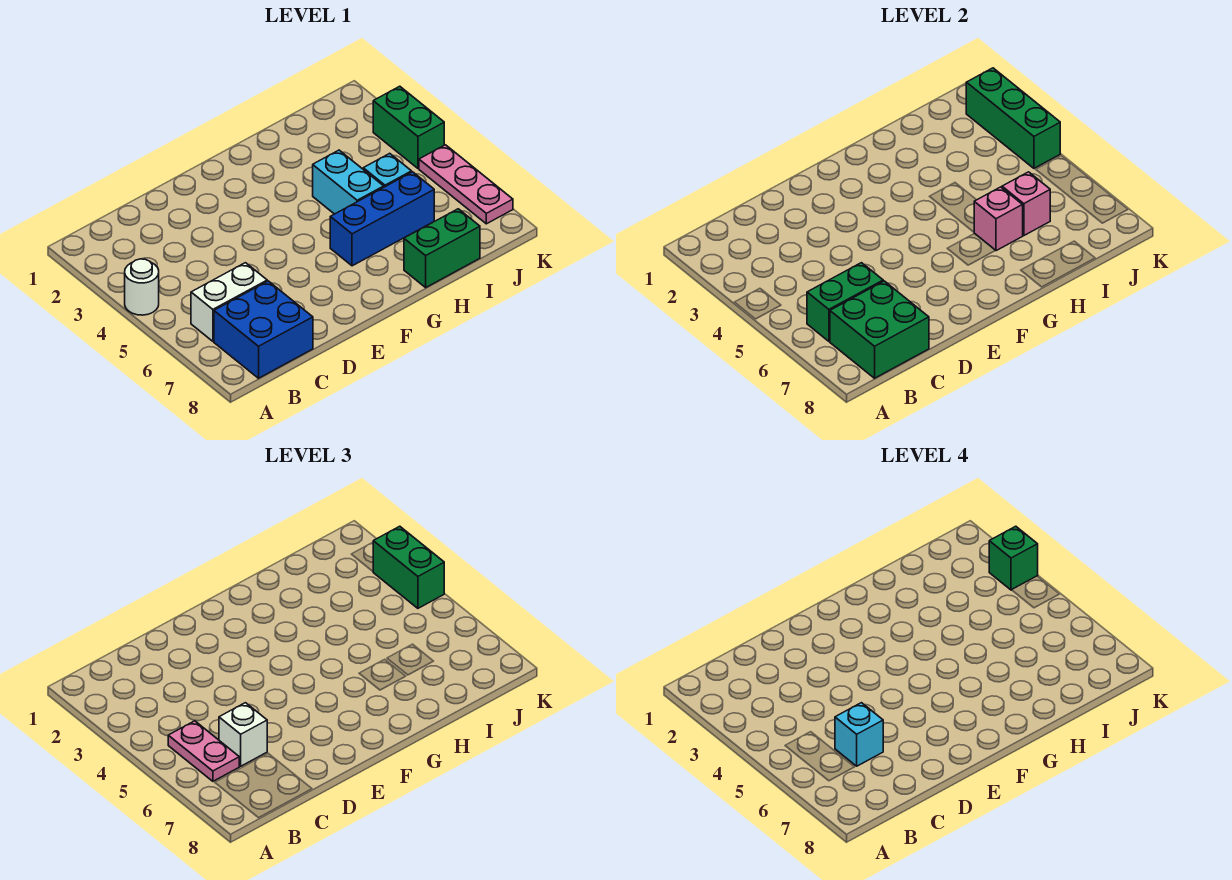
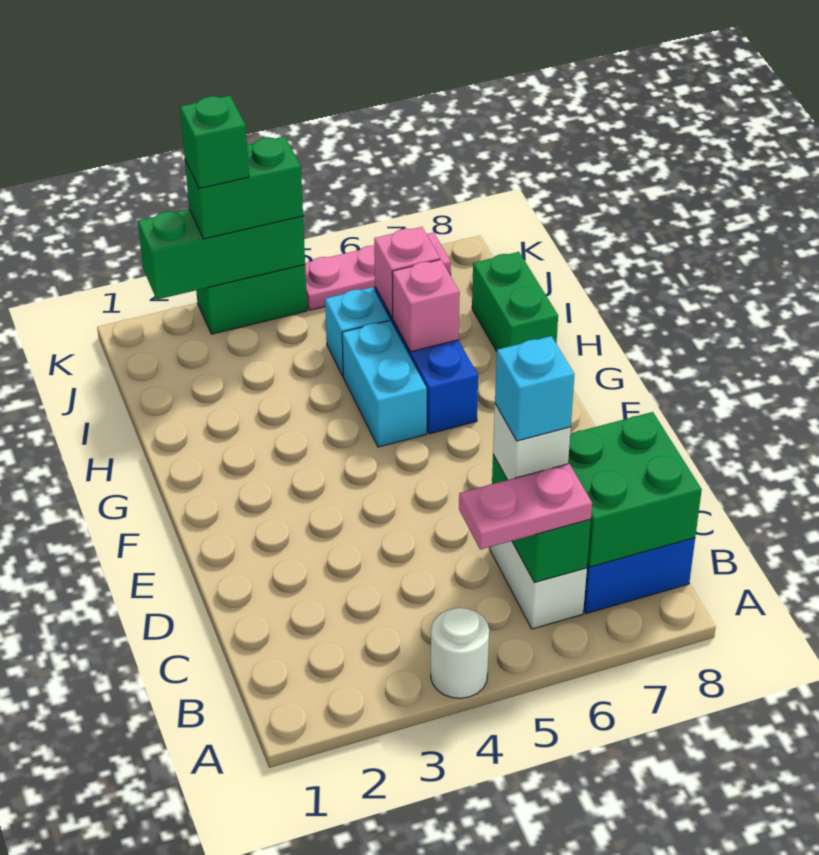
cyan 1x2 brick [313,150,384,214] -> cyan 1x2 brick turned to [342,321,427,447]

